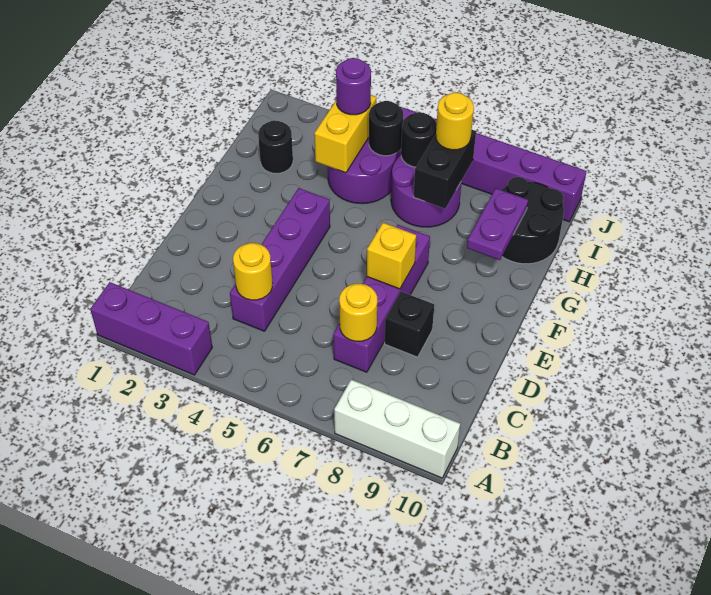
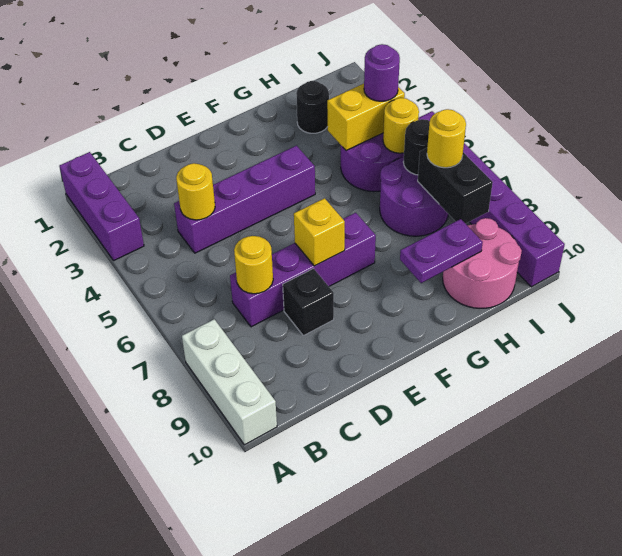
black 1x2 brick [414,130,476,209] -> black 1x2 brick turned to [418,148,493,224]
black 2x2 round brick [501,177,564,264] -> pink 2x2 round brick [443,218,522,308]
black 1x1 round brick [369,101,404,156] -> yellow 1x1 round brick [383,98,419,153]

